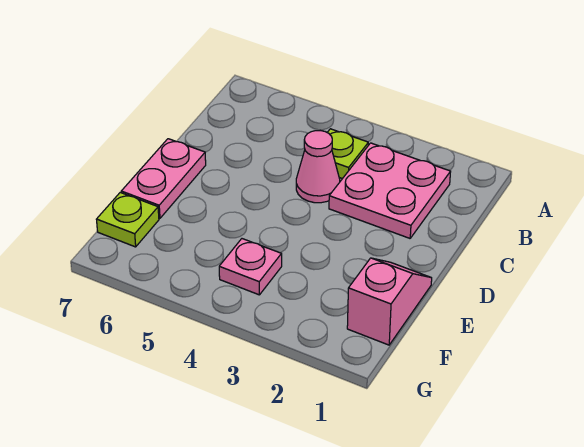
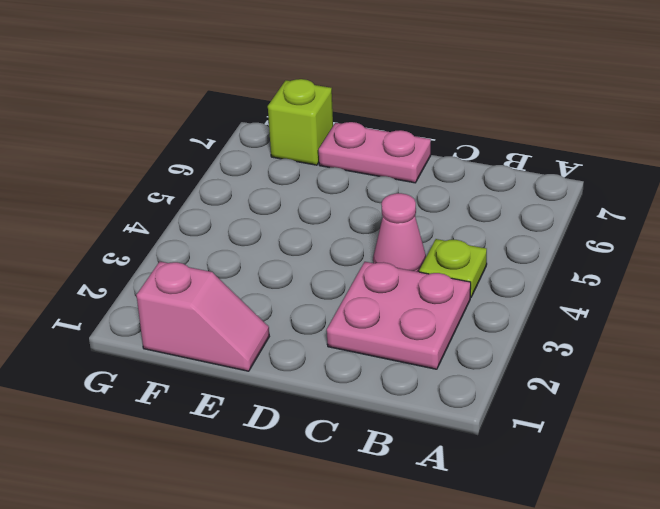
pink 1x1 plate [219,239,282,295] -> none
lime 1x1 plate [96,192,159,247] -> lime 1x1 brick [268,79,333,165]

